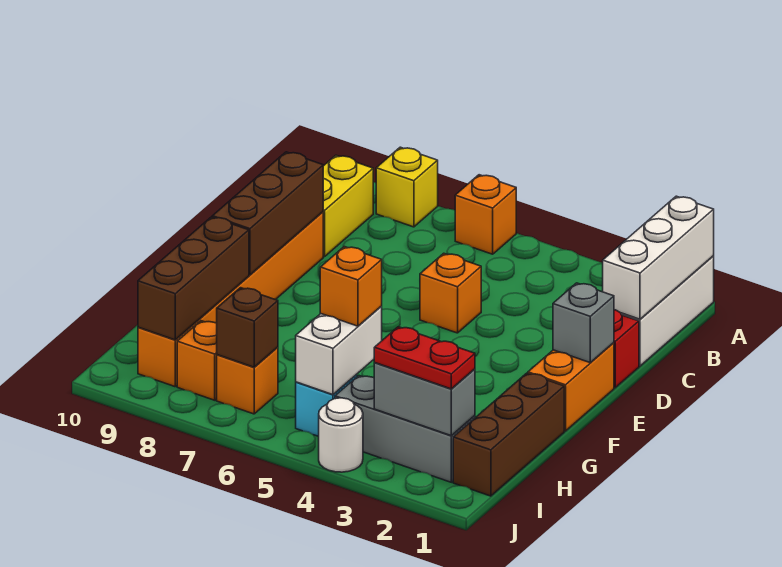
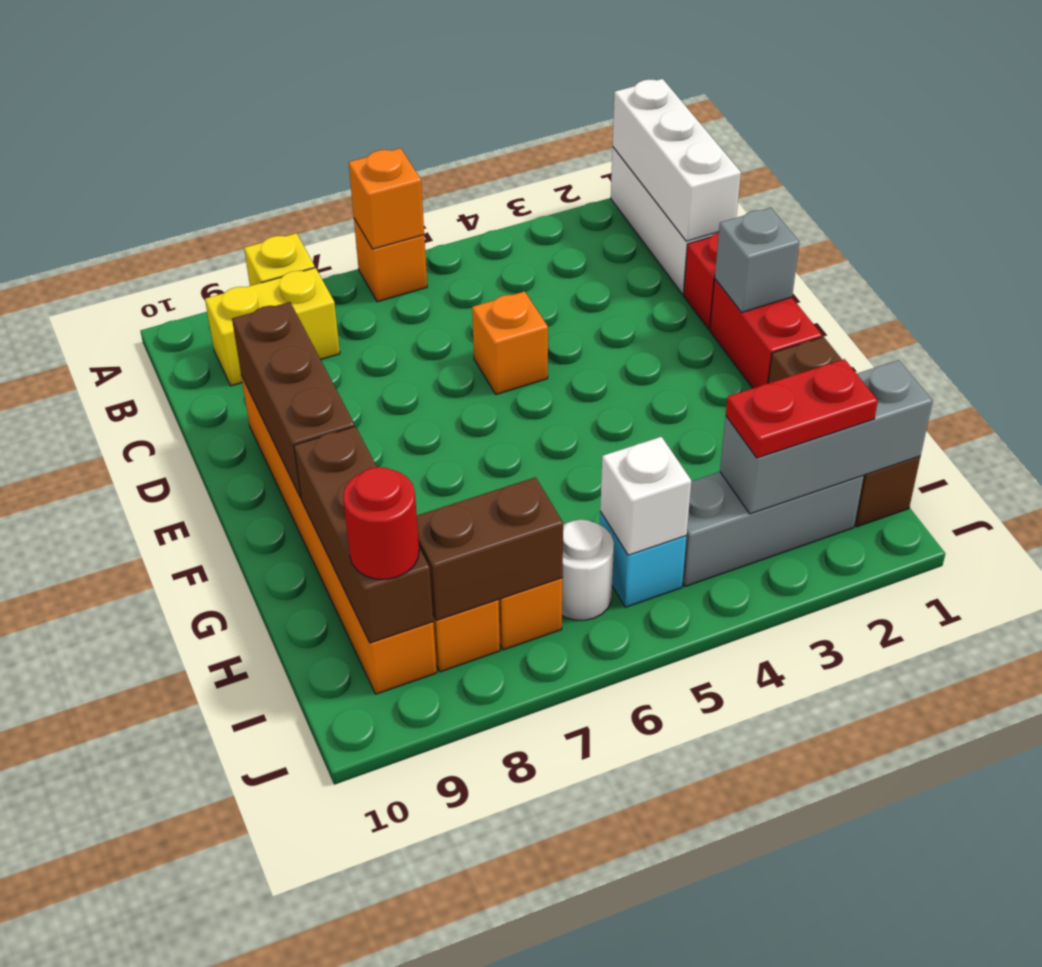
yellow 1x2 brick [323,155,373,257] -> yellow 1x2 brick turned to [205,268,340,386]
orange 1x2 brick [528,343,614,431] -> red 1x2 brick [710,279,822,388]
white 1x2 brick [296,306,382,395] -> white 1x1 brick [600,437,691,555]
orange 1x1 brick [320,247,382,326] -> orange 1x1 brick moved to [349,148,424,249]
grey 1x2 brick [374,363,475,436] -> grey 1x3 brick [720,360,933,514]
brown 1x1 brick [217,288,278,367] -> brown 1x2 brick [417,477,563,620]
none -> red 1x1 round brick [343,467,419,579]
white 1x1 round brick [319,398,363,472] -> white 1x1 round brick moved to [562,519,614,620]

